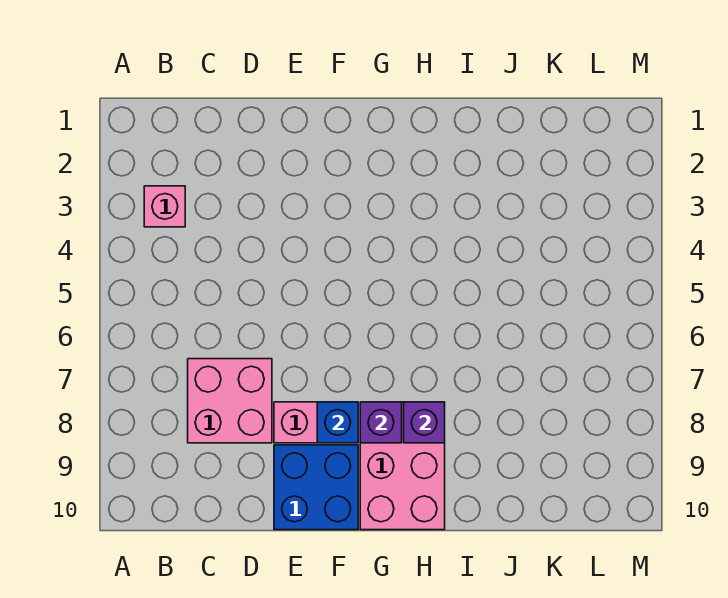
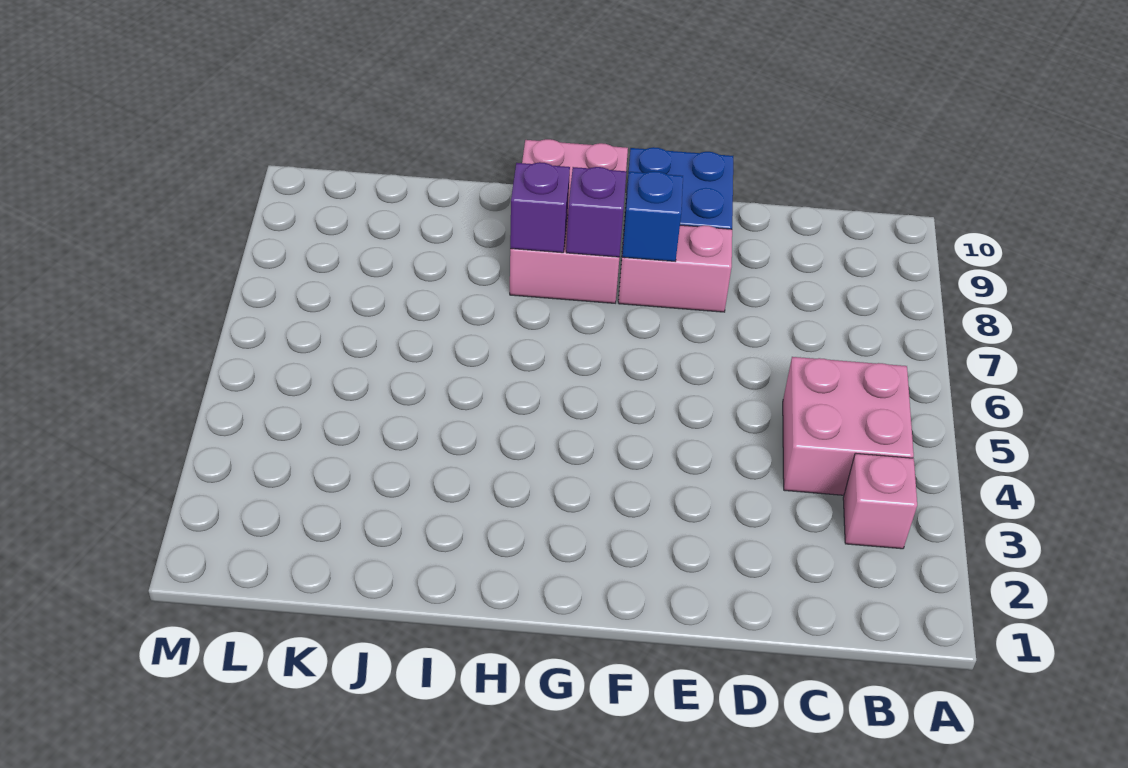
pink 2x2 brick [188,359,272,443] -> pink 2x2 brick moved to [783,357,914,495]

